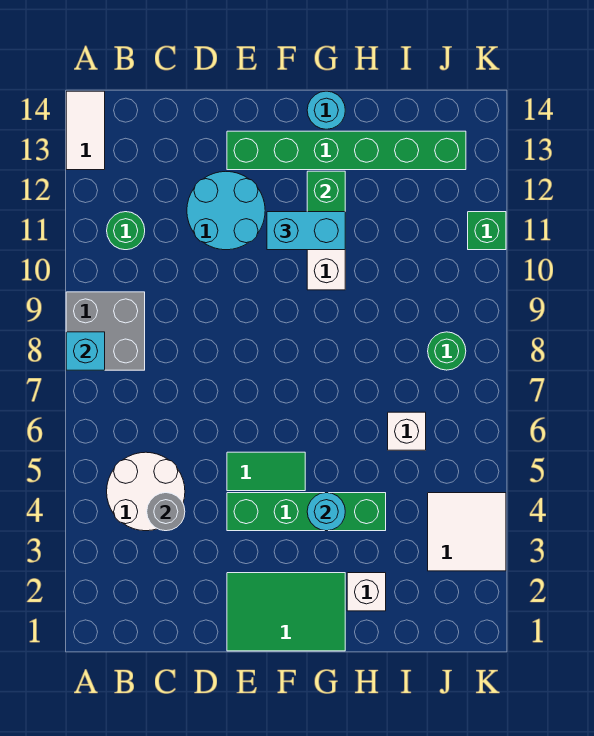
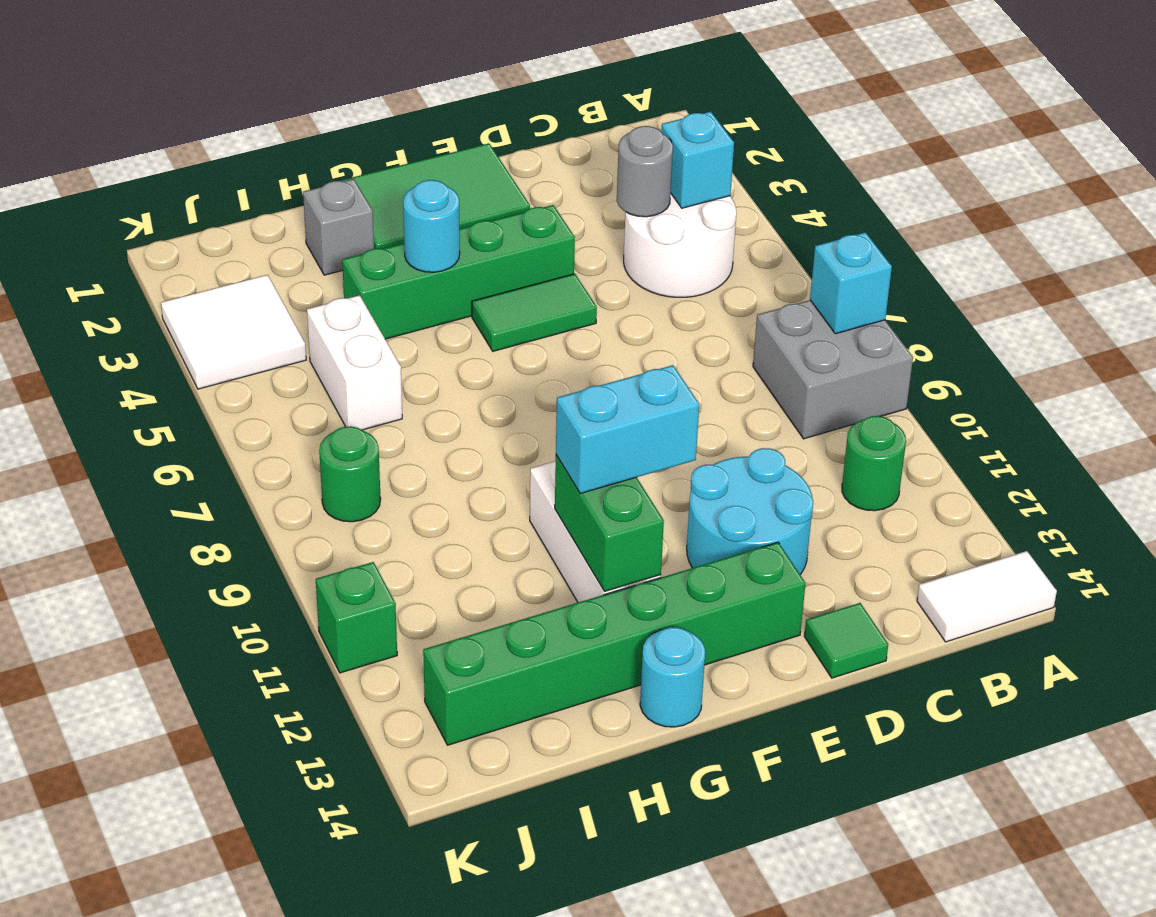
white 1x2 tile [66,91,105,170] -> white 1x2 tile turned to [917,551,1057,642]
none -> cyan 1x1 brick [661,112,734,208]
none -> green 1x1 tile [804,603,888,678]
white 1x1 brick [347,573,386,611] -> grey 1x1 brick [303,179,374,275]
white 1x1 brick [388,412,426,450] -> white 1x2 brick [307,295,402,430]

